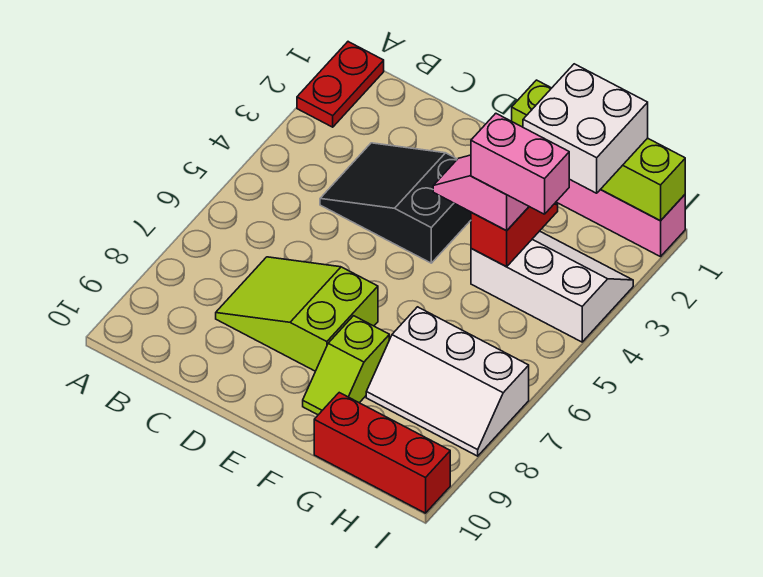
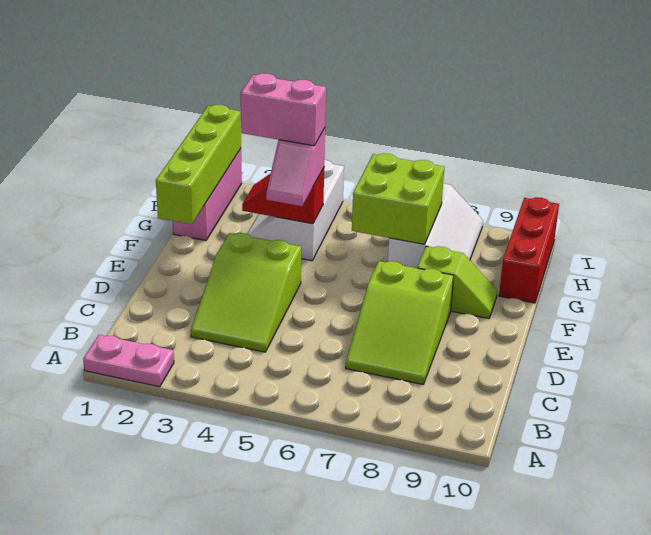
red 1x2 plate [297,42,384,127] -> pink 1x2 plate [83,335,174,387]
black 2x3 slope [320,143,471,263] -> lime 2x3 slope [191,233,301,352]
white 2x2 brick [523,64,648,193] -> none
pink 1x2 brick [471,113,569,214] -> pink 1x2 brick turned to [241,73,326,146]
none -> lime 2x2 brick [352,153,445,244]

